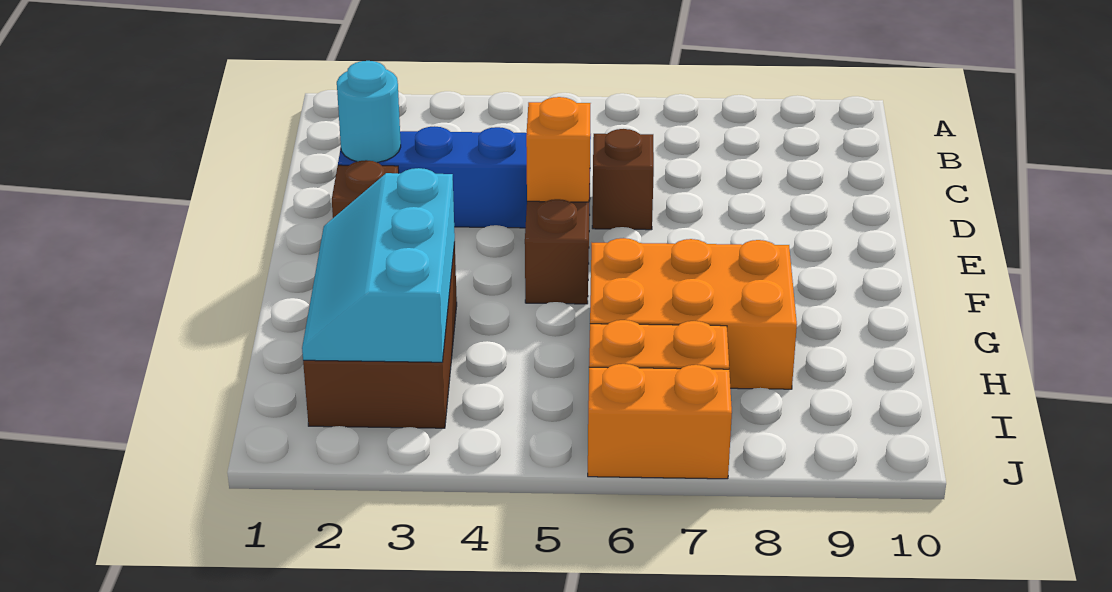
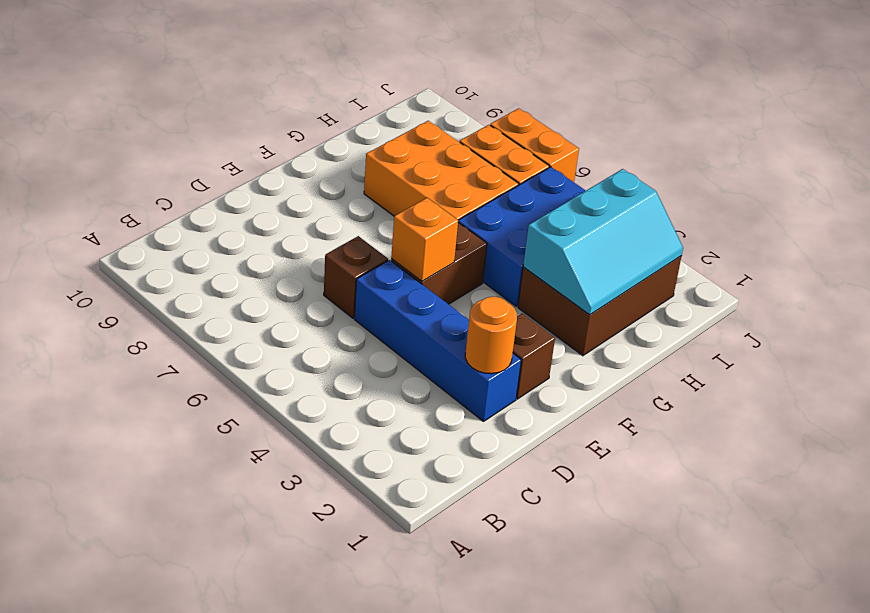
cyan 1x1 round brick [337,61,401,163] -> orange 1x1 round brick [465,297,517,374]
none -> blue 2x3 brick [458,167,586,306]

